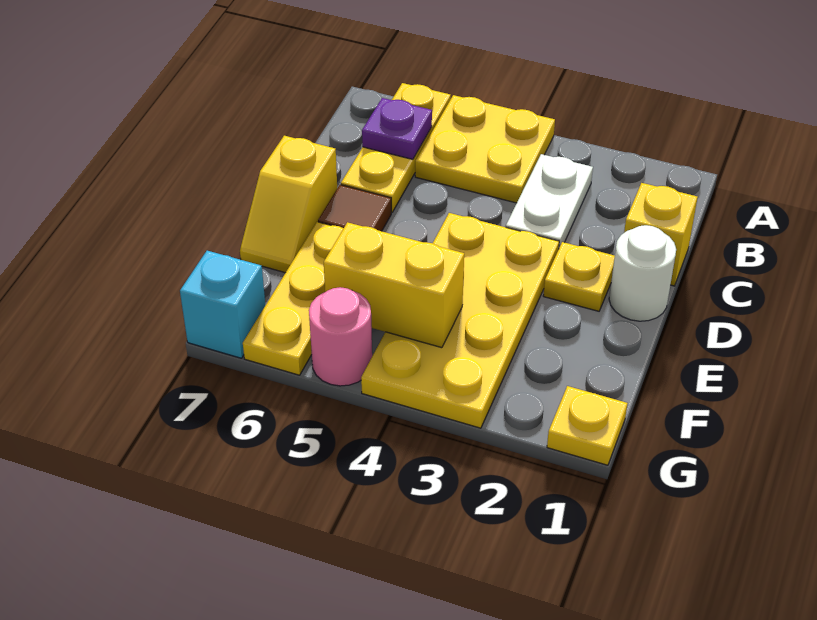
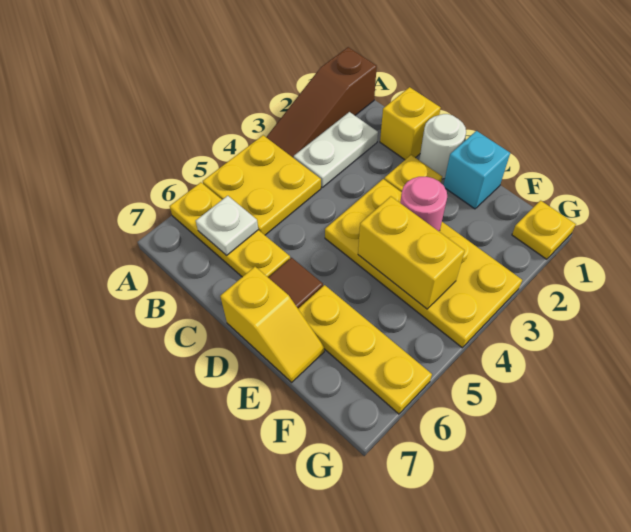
none -> brown 1x3 slope [266,47,377,158]
white 1x2 plate [506,154,593,247] -> white 1x2 plate turned to [294,112,378,187]
purple 1x1 plate [362,98,432,159] -> white 1x1 plate [196,196,258,255]
yellow 1x2 brick [324,222,464,348] -> yellow 1x2 brick turned to [358,197,465,309]
pink 1x1 round brick [309,287,372,386] -> pink 1x1 round brick moved to [400,177,447,231]
cyan 1x1 brick [180,251,265,358] -> cyan 1x1 brick moved to [444,131,510,209]

